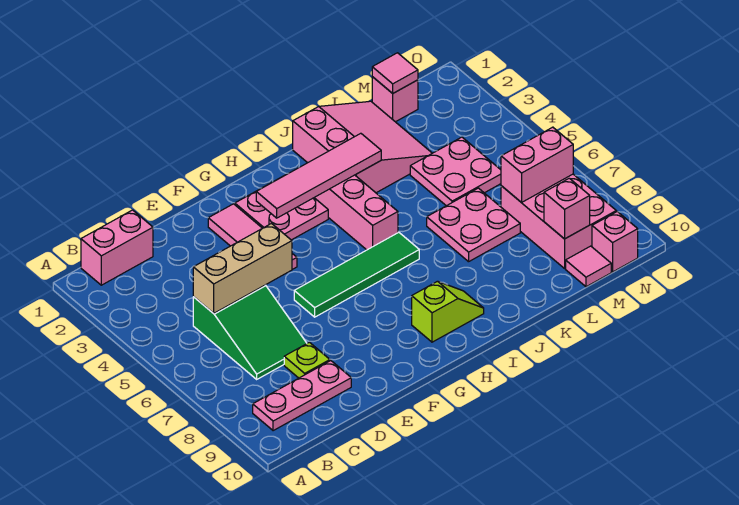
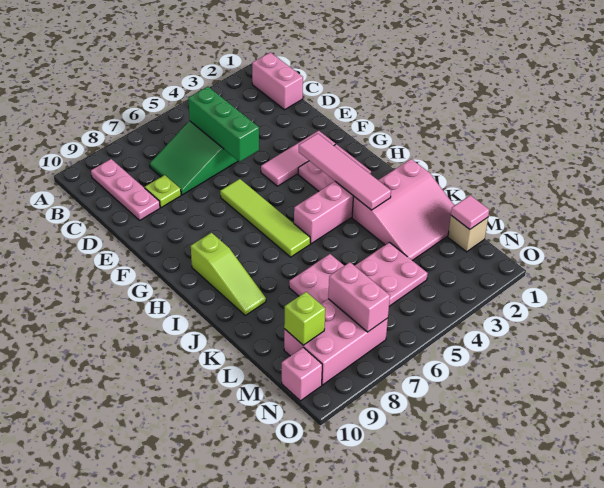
tan 1x3 brick [193,224,292,313] -> green 1x3 brick [188,87,259,162]
green 1x4 tile [294,232,419,317] -> lime 1x4 tile [220,179,310,257]
lime 1x2 slope [412,281,484,342] -> lime 1x3 slope [191,233,266,315]
pink 1x1 brick [372,77,418,122] -> tan 1x1 brick [448,216,488,252]
pink 1x1 brick [544,178,590,239] -> lime 1x1 brick [284,292,325,345]
pink 1x1 tile [566,246,611,287] -> none

